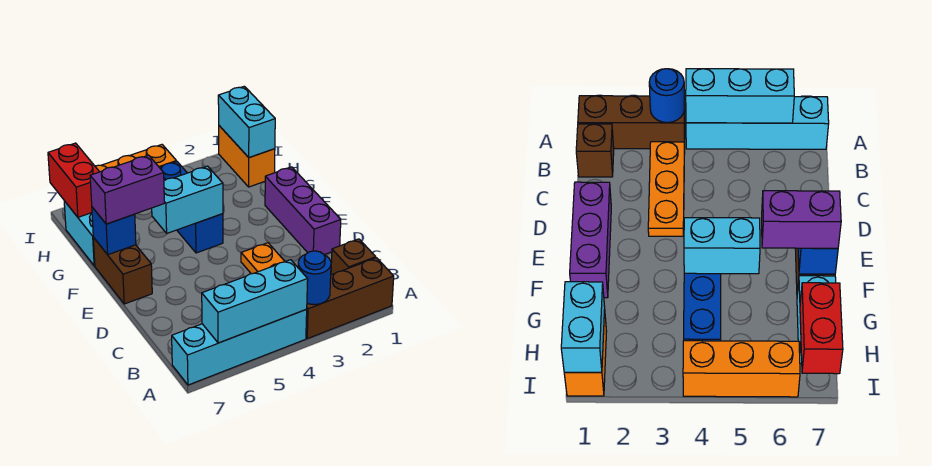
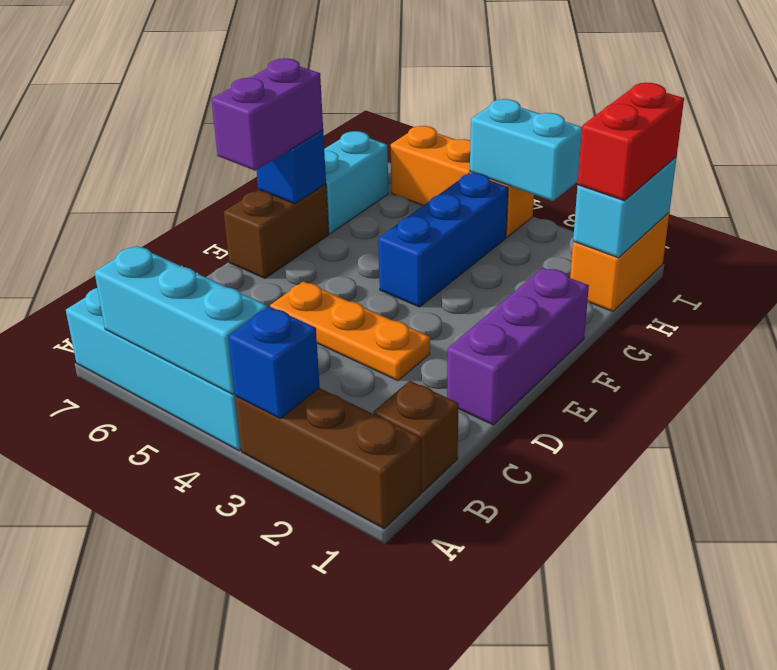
blue 1x1 round brick [298,251,331,305] -> blue 1x1 brick [228,307,320,418]
orange 1x3 plate [241,243,285,274] -> orange 1x3 plate turned to [270,282,430,381]
cyan 1x2 brick [152,166,223,233] -> cyan 1x2 brick moved to [470,99,582,201]
purple 1x2 brick [90,155,164,224] -> purple 1x2 brick turned to [211,58,323,171]
red 1x2 brick [48,143,99,217] -> red 1x2 brick moved to [578,83,684,201]

